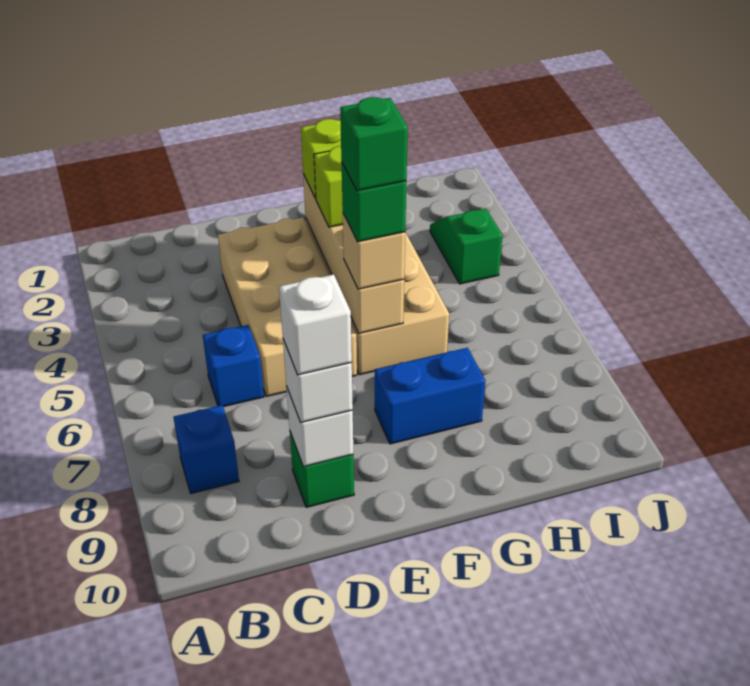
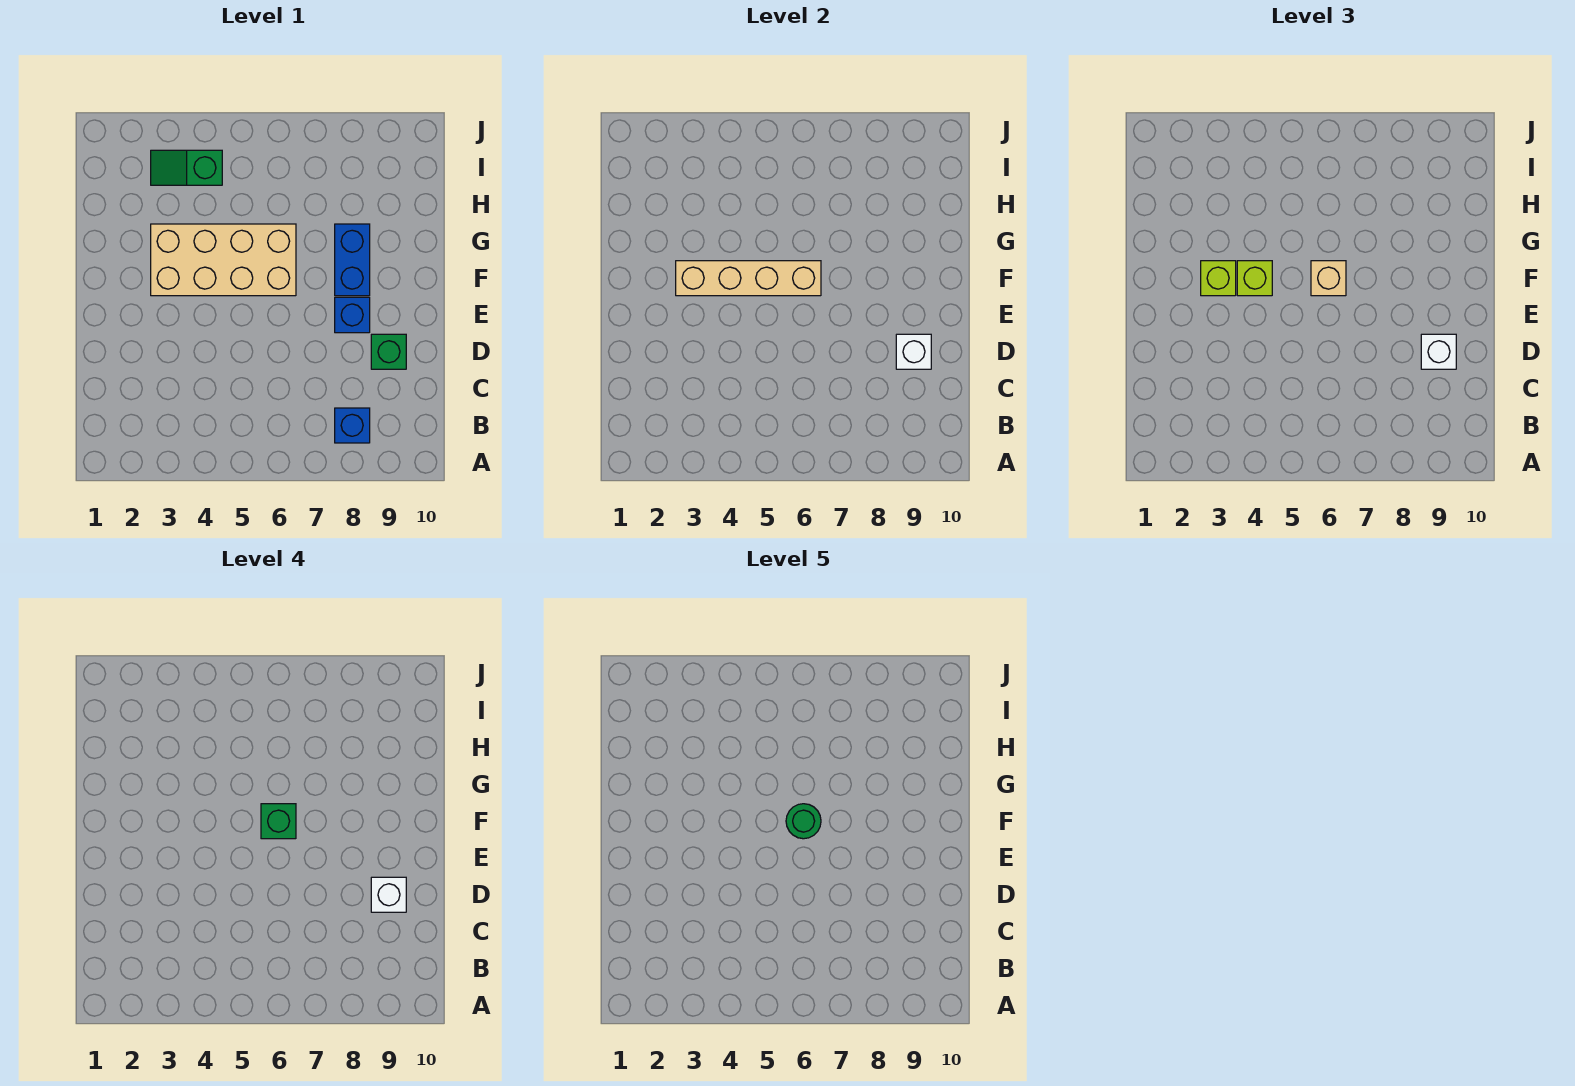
blue 1x1 brick [203,325,264,407] -> blue 1x1 brick moved to [335,297,370,333]
tan 2x4 brick [218,218,357,397] -> none
green 1x1 brick [340,97,408,191] -> green 1x1 round brick [786,804,821,839]

